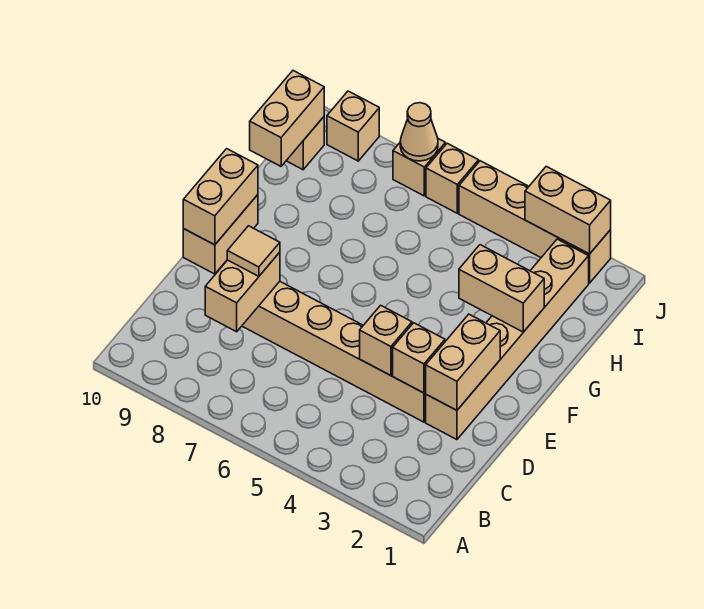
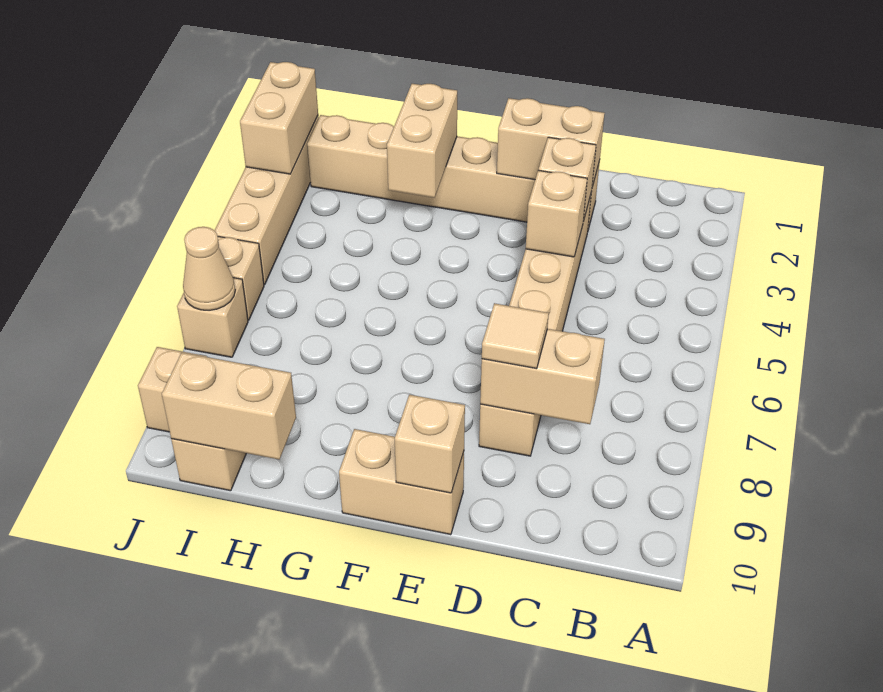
tan 1x2 brick [183,149,258,245] -> tan 1x1 brick [395,395,465,493]

